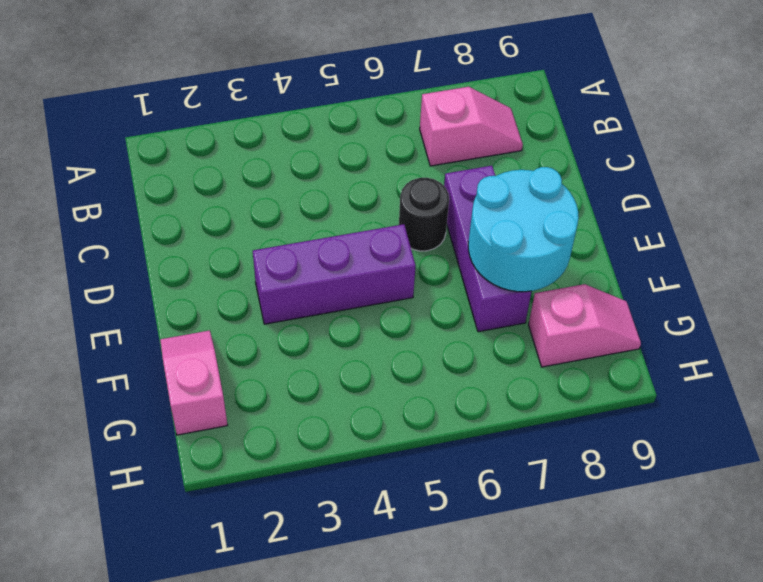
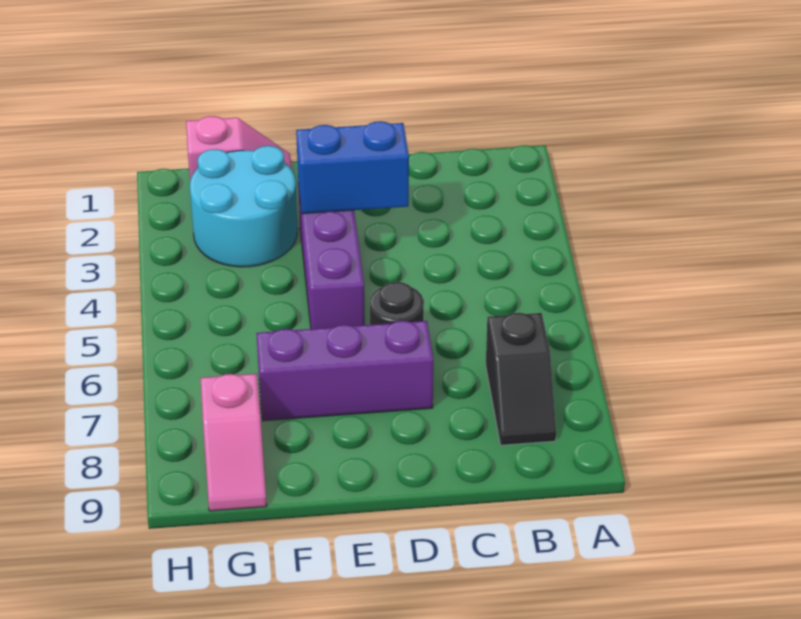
pink 1x2 slope [420,87,523,166] -> black 1x2 slope [486,313,556,445]
none -> blue 1x2 brick [296,121,409,214]
cyan 2x2 round brick [468,167,579,292] -> cyan 2x2 round brick moved to [190,146,297,267]

